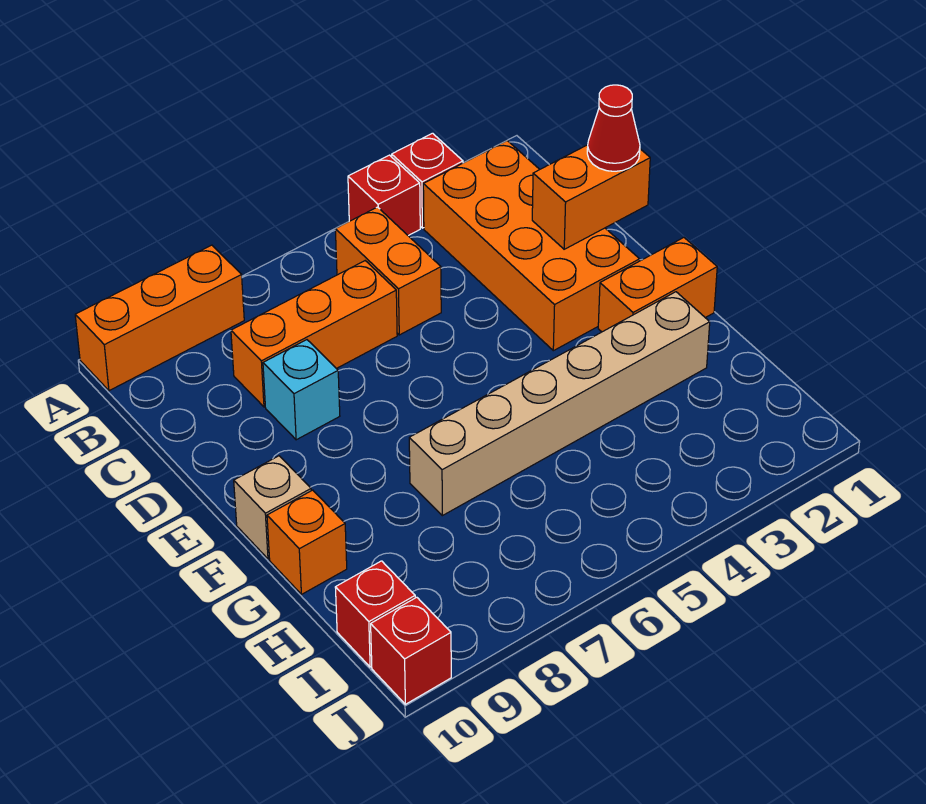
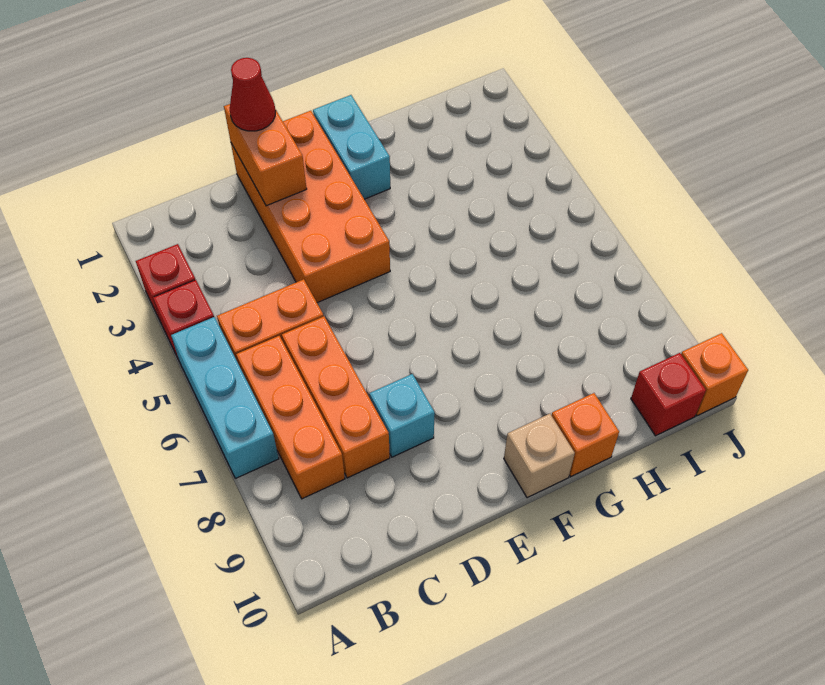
none -> cyan 1x3 brick [171,317,279,478]
orange 1x3 brick [75,245,244,391] -> orange 1x3 brick moved to [236,336,345,499]
orange 2x4 brick [423,141,640,351] -> orange 2x4 brick turned to [231,111,390,303]
orange 1x2 brick [598,238,717,332] -> cyan 1x2 brick [313,95,390,199]
tan 1x6 brick [409,292,710,516] -> none
red 1x1 brick [371,597,451,704] -> orange 1x1 brick [681,333,748,416]

